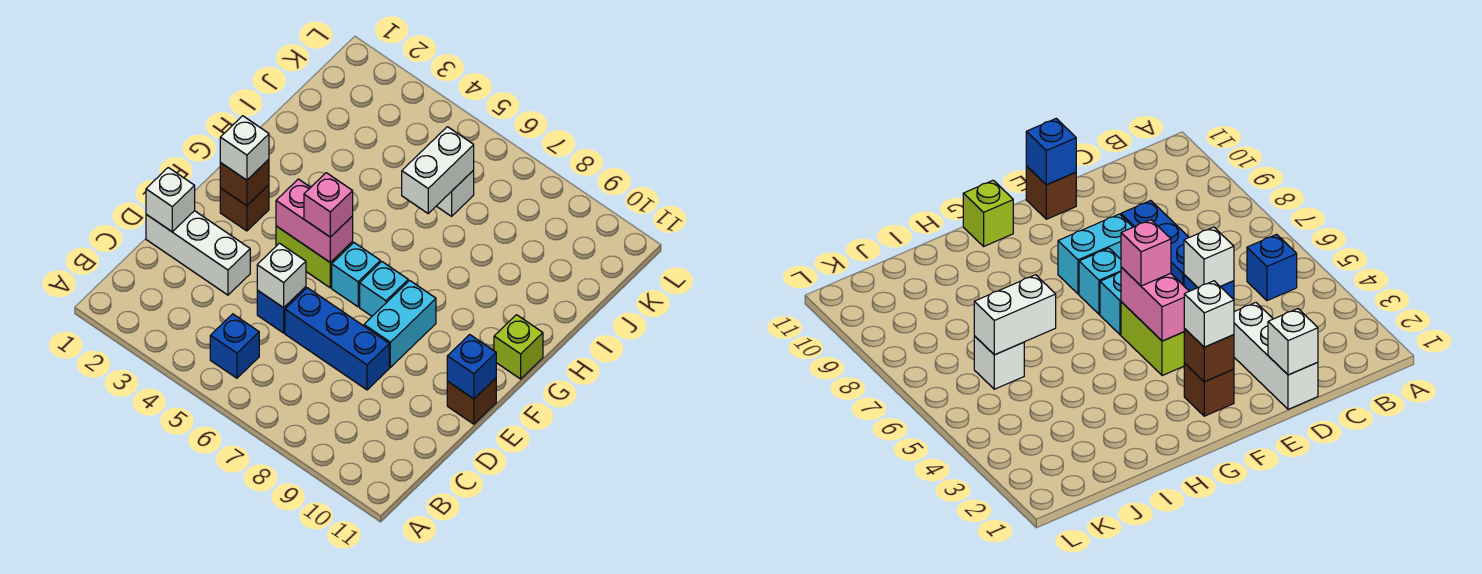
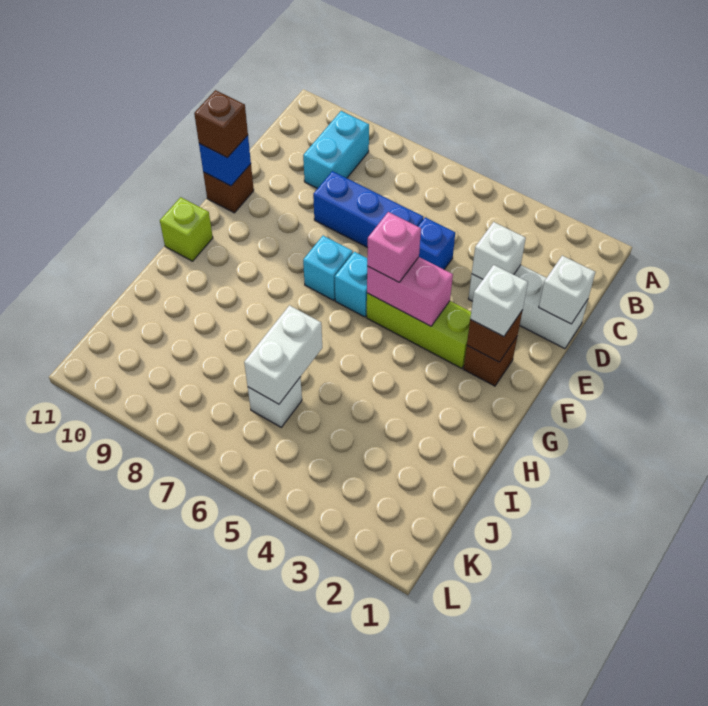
blue 1x1 brick [210,314,259,378] -> none
white 1x1 brick [257,243,306,308] -> white 1x1 brick moved to [472,222,526,279]
cyan 1x2 brick [364,280,436,367] -> cyan 1x2 brick moved to [303,111,369,189]
none -> brown 1x1 brick [194,90,248,158]
lime 1x2 brick [276,226,353,288] -> lime 1x3 brick [367,293,471,368]

